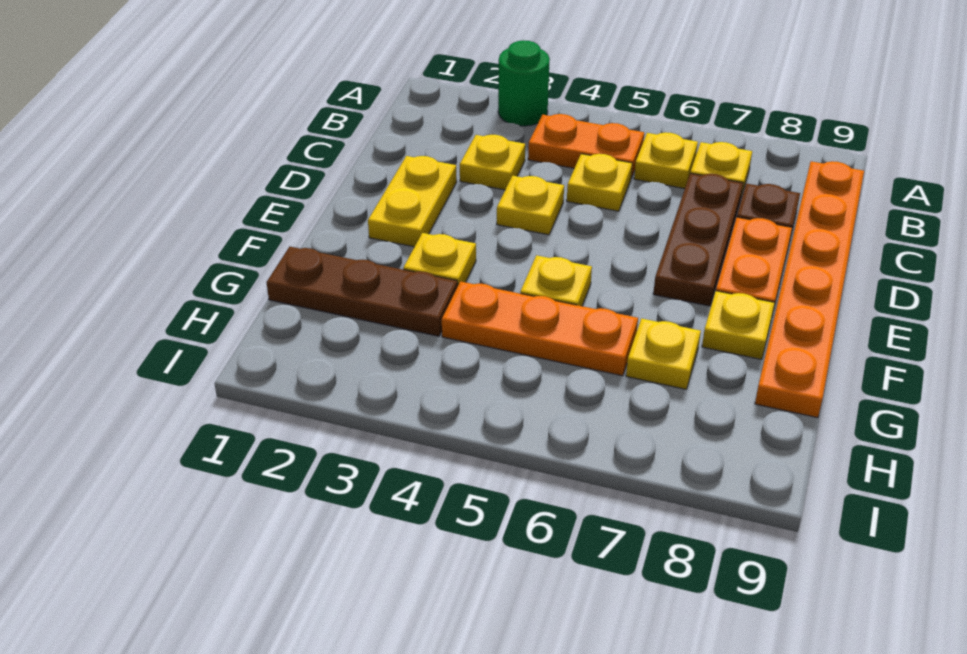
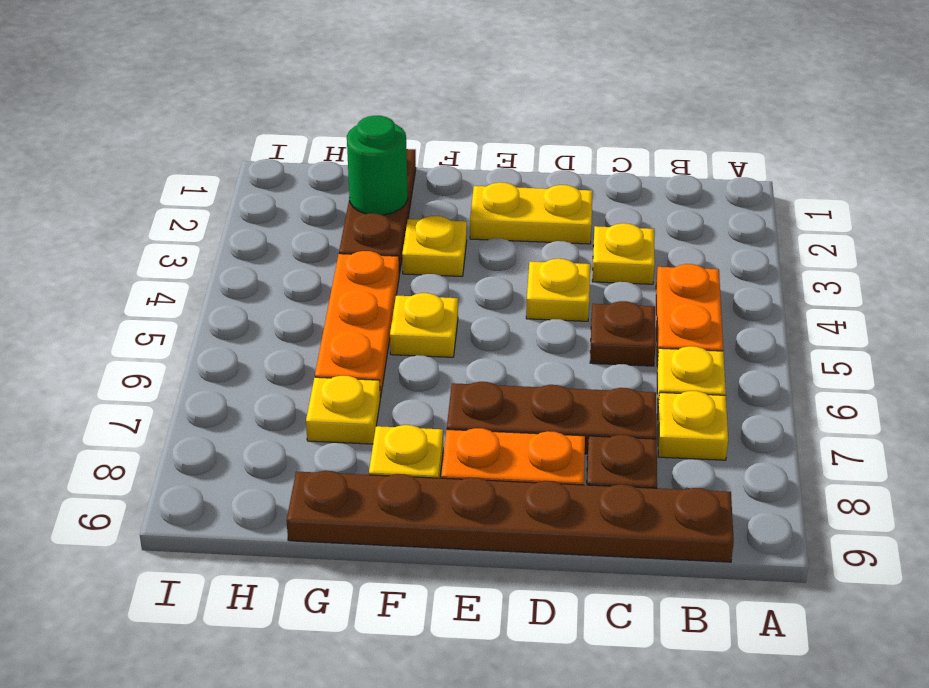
green 1x1 round brick [498,40,550,126] -> green 1x1 round brick moved to [347,116,408,215]
orange 1x6 plate [755,161,864,418] -> brown 1x6 plate [287,471,734,562]
yellow 1x1 plate [567,154,632,211] -> brown 1x1 plate [590,301,656,366]

